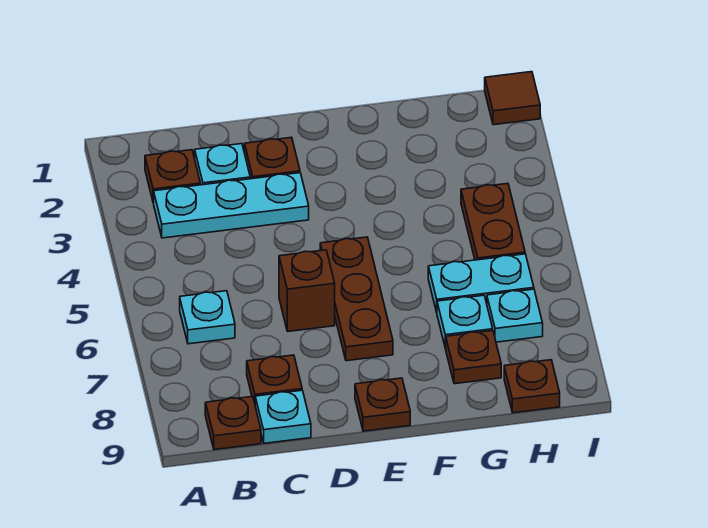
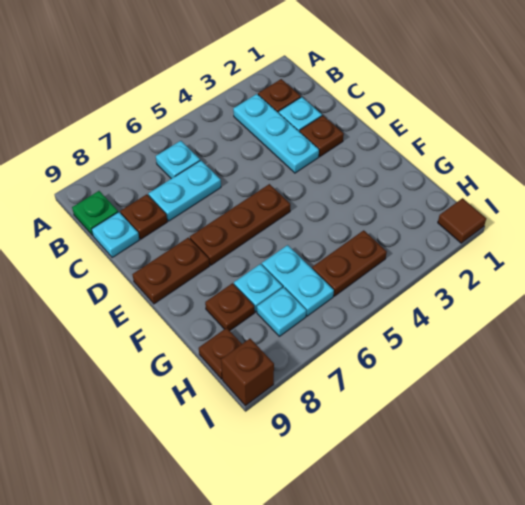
brown 1x1 plate [205,396,261,450] -> green 1x1 plate [72,191,118,235]
none -> cyan 1x2 plate [148,160,221,221]
brown 1x1 brick [279,250,335,332] -> brown 1x1 brick moved to [221,339,274,406]
brown 1x1 plate [355,378,410,431] -> brown 1x2 plate [132,237,210,304]

